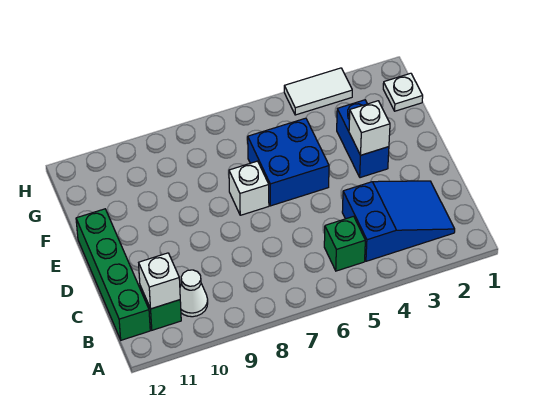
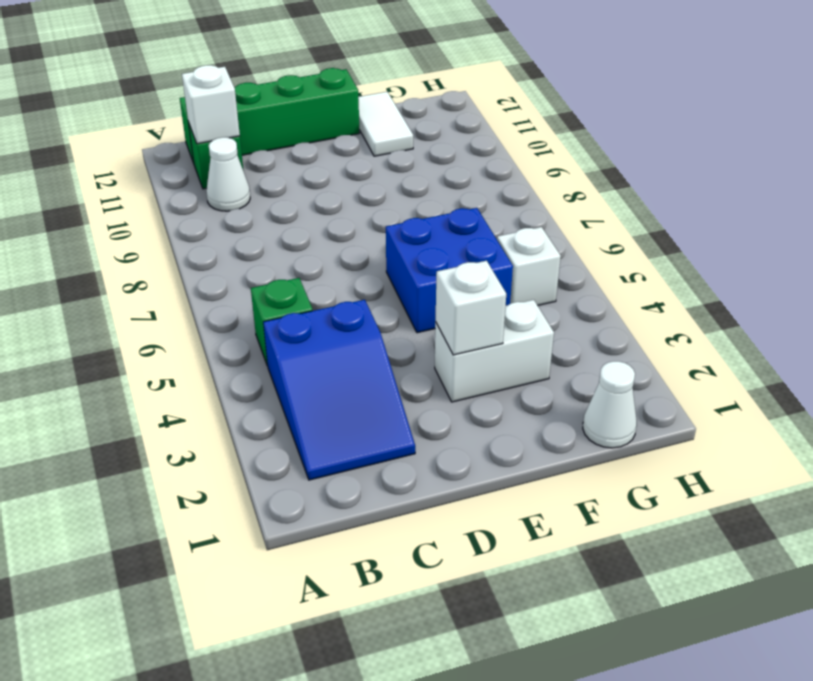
blue 1x2 brick [337,100,389,178] -> white 1x2 brick [435,300,554,402]
white 1x1 brick [229,161,269,215] -> white 1x1 brick moved to [497,227,561,305]
white 1x1 plate [383,73,423,111] -> white 1x1 cone [583,361,637,448]
white 1x2 tile [284,68,352,115] -> white 1x2 tile moved to [358,92,413,156]

